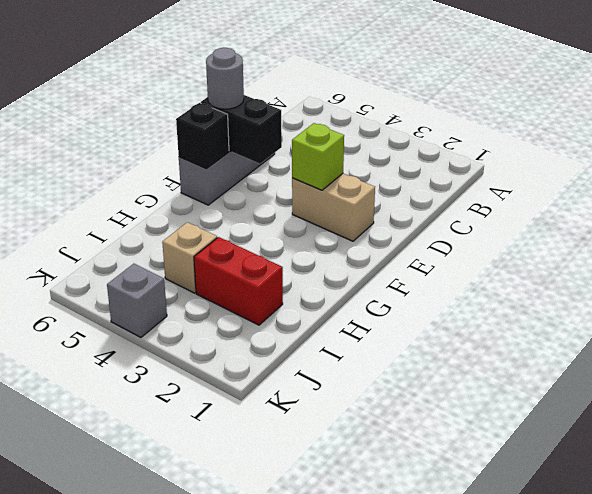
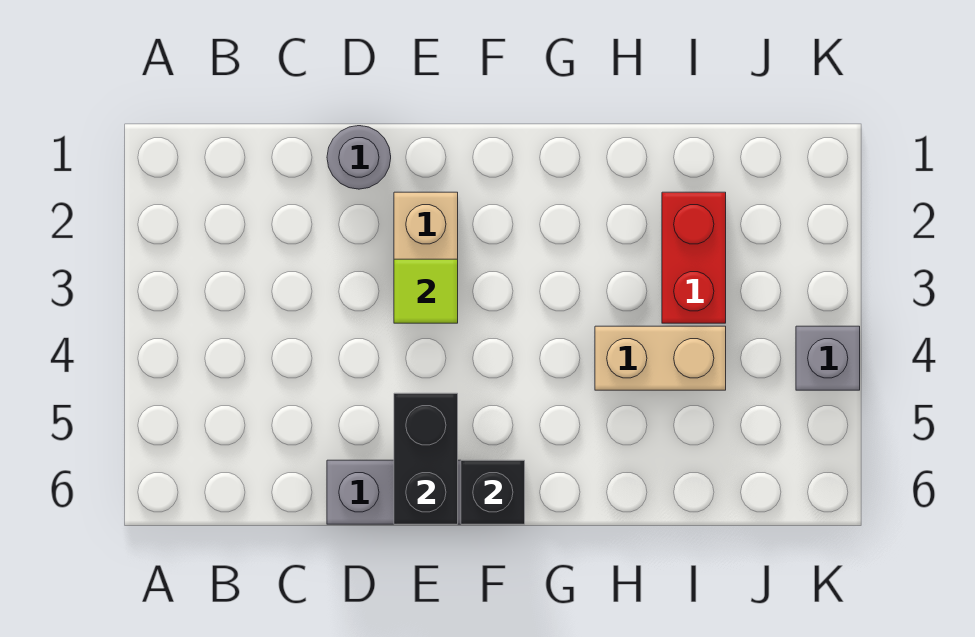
lime 1x1 brick [292,123,344,190] -> lime 1x1 tile [394,259,458,323]
grey 1x1 round brick [206,48,244,109] -> grey 1x1 round brick moved to [327,126,391,189]
tan 1x1 brick [162,222,217,293] -> tan 1x2 brick [595,326,726,390]

